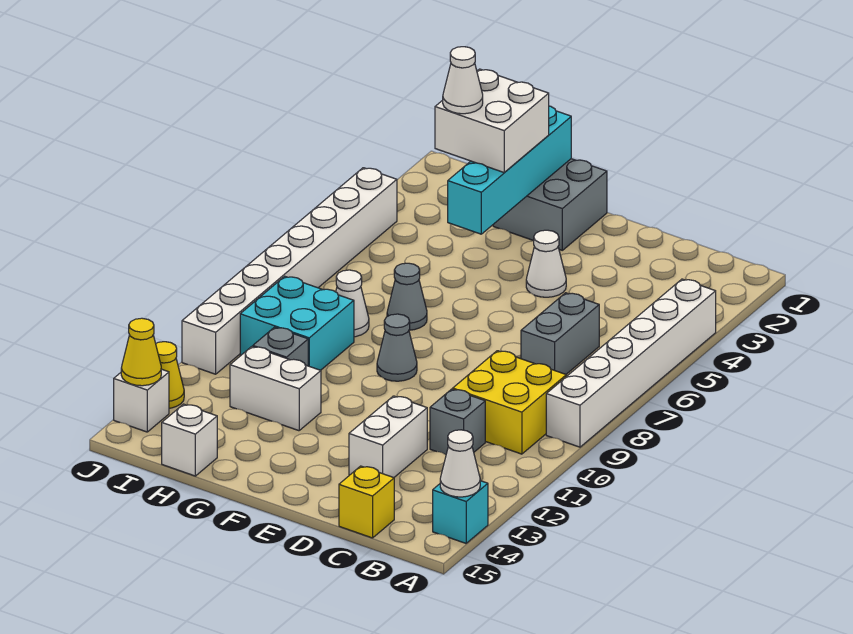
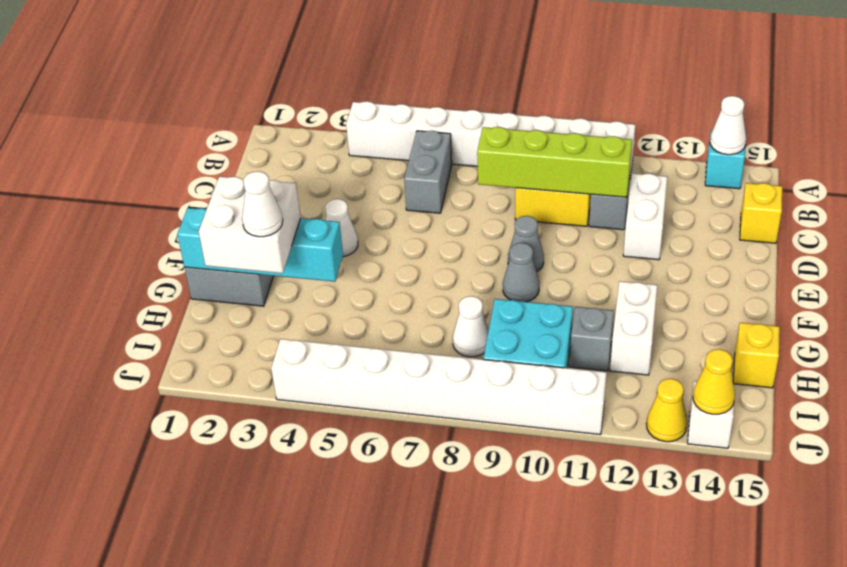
white 1x6 brick [546,279,716,447] -> white 1x8 brick [346,101,635,179]
grey 1x2 brick [521,293,599,374] -> grey 1x2 brick turned to [404,131,452,213]
none -> lime 1x4 brick [477,127,632,197]
white 1x2 brick [349,396,427,478] -> white 1x2 brick turned to [623,173,667,260]
grey 1x1 cone [387,263,427,330] -> grey 1x1 cone moved to [508,216,544,272]
white 1x1 brick [162,404,217,476] -> yellow 1x1 brick [733,323,780,388]

